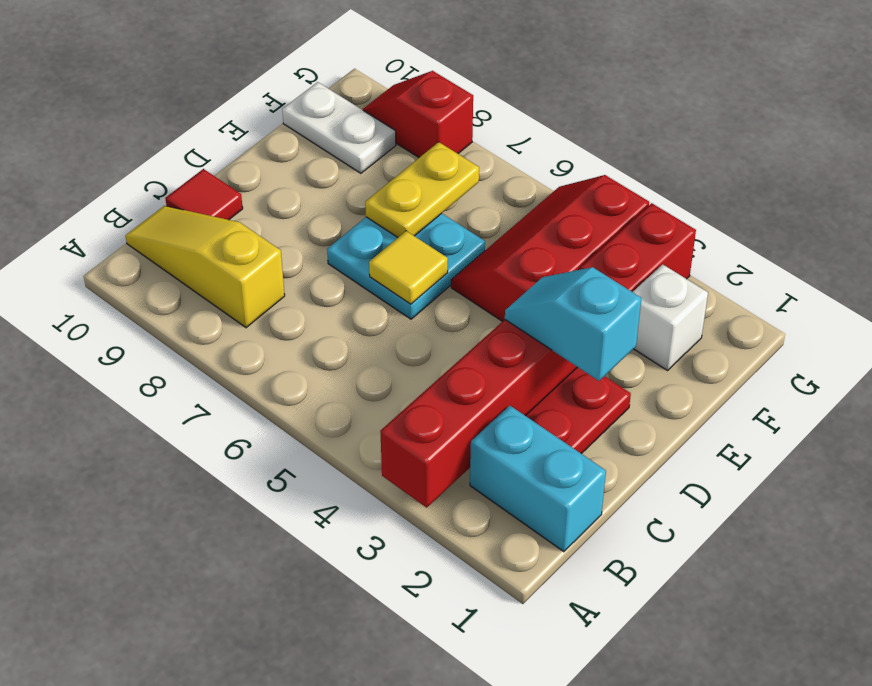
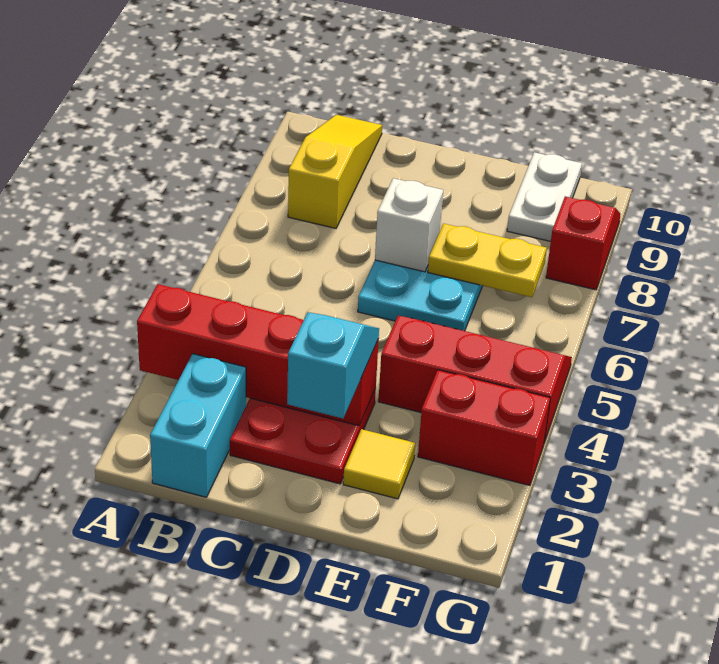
red 1x1 tile [165,169,243,220] -> none
yellow 1x1 tile [369,231,448,304] -> yellow 1x1 tile moved to [343,429,415,499]
white 1x1 brick [633,264,708,371] -> white 1x1 brick moved to [375,178,443,272]

